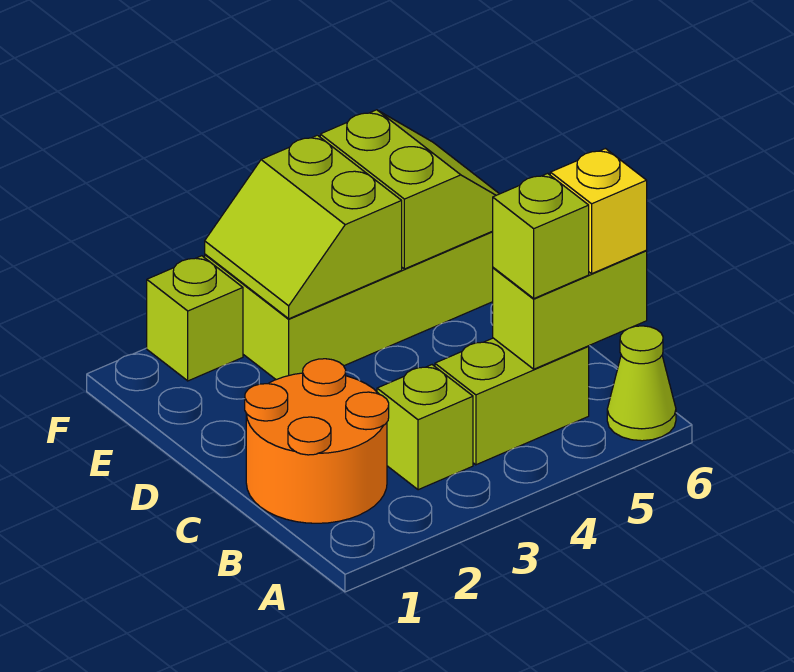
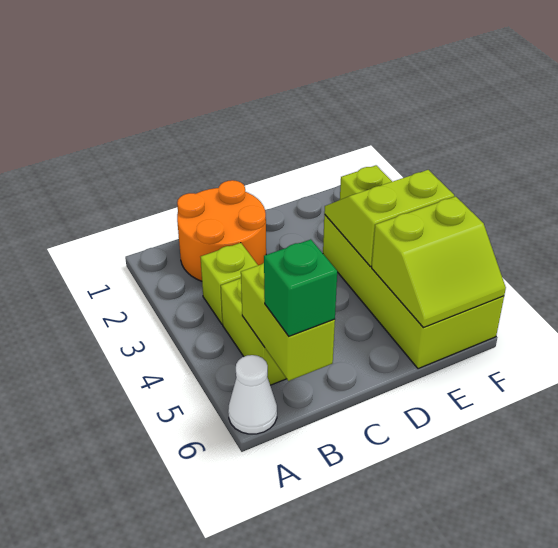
lime 1x1 cone [607,326,676,441] -> white 1x1 cone [228,355,277,434]
lime 1x1 brick [493,173,589,298] -> none
yellow 1x1 brick [550,149,647,274] -> green 1x1 brick [264,239,337,336]

